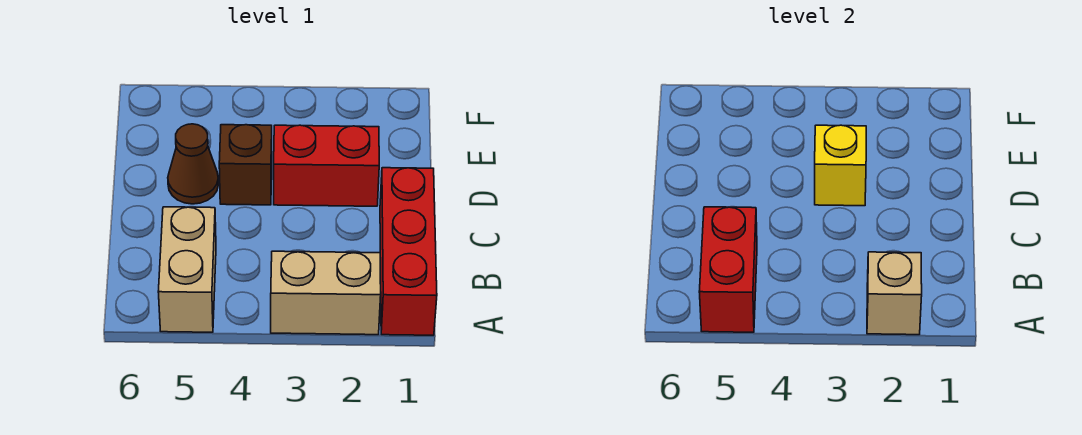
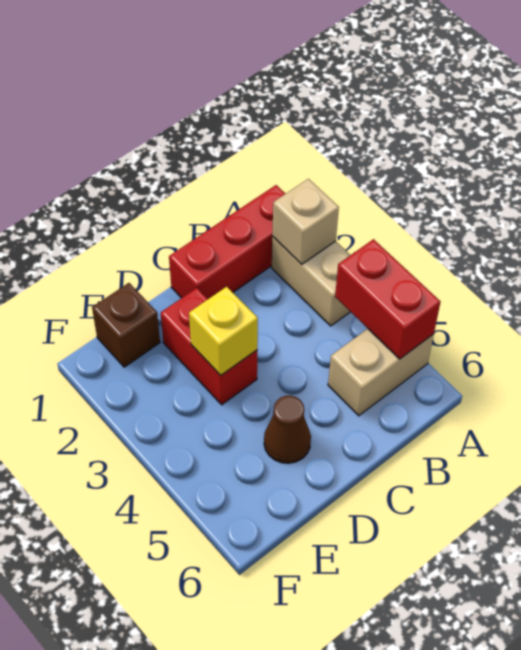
red 1x2 brick [699,207,757,332] -> red 1x2 brick turned to [335,239,441,359]
brown 1x1 brick [219,125,272,205] -> brown 1x1 brick moved to [92,283,160,367]

